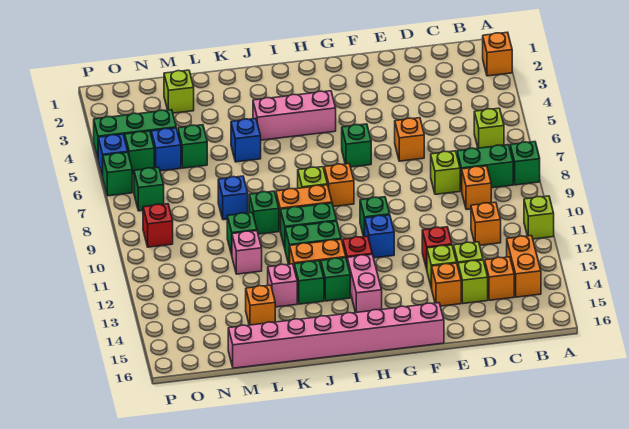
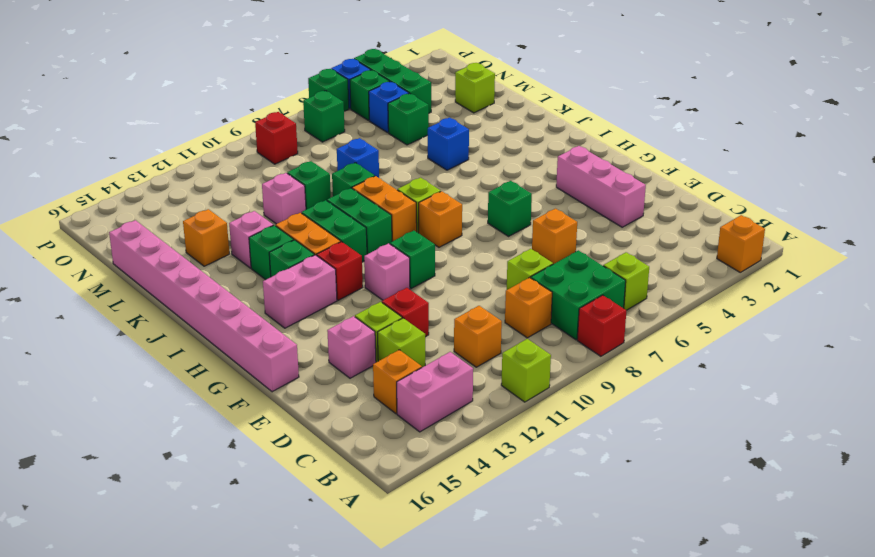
green 1x1 brick [510,142,540,185] -> red 1x1 brick [577,295,626,356]
green 1x2 brick [457,145,513,191] -> green 2x2 brick [531,250,626,340]
orange 1x2 brick [507,236,541,297] -> pink 1x2 brick [397,352,473,432]
lime 1x1 brick [458,260,488,303] -> none
orange 1x1 brick [432,263,461,306] -> pink 1x1 brick [327,316,376,378]
blue 1x1 brick [365,215,394,258] -> pink 1x1 brick [364,243,410,300]
pink 1x3 brick [253,91,336,140] -> pink 1x3 brick moved to [556,146,646,227]

